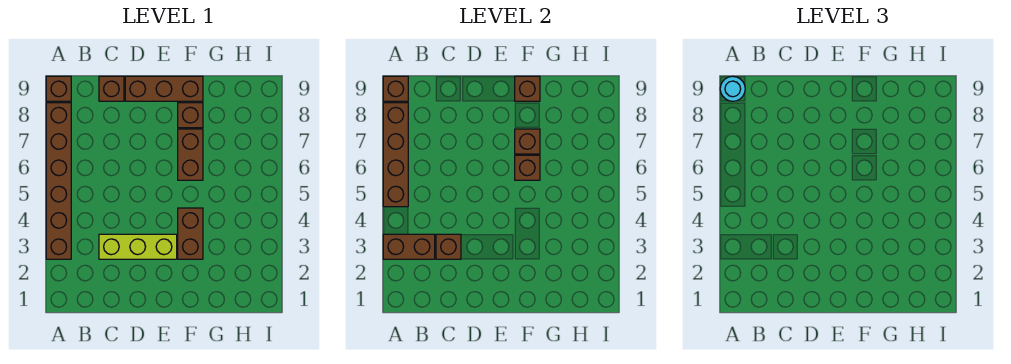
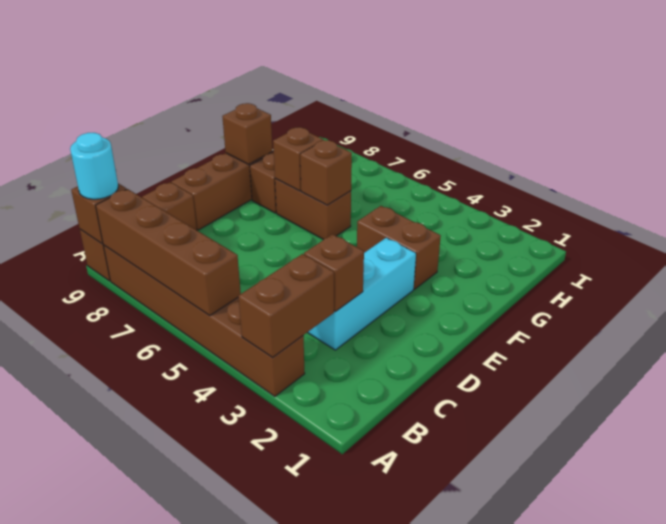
lime 1x3 brick [99,234,177,259] -> cyan 1x3 brick [307,238,416,350]

